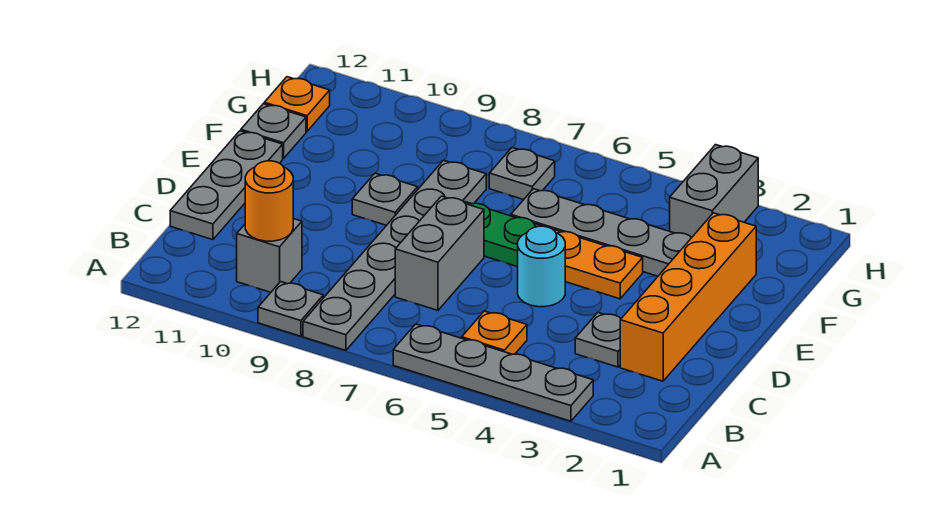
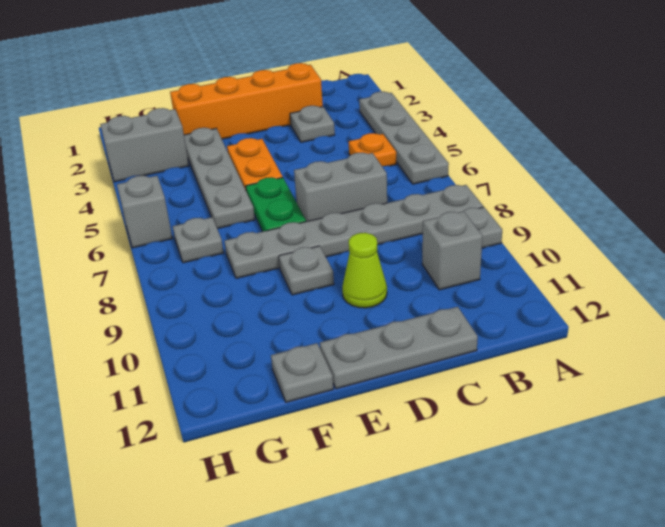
orange 1x1 round brick [245,161,293,241] -> none
cyan 1x1 round brick [518,226,565,307] -> none
none -> lime 1x1 cone [342,233,387,308]
orange 1x1 plate [264,77,330,131] -> none
none -> grey 1x1 brick [117,176,172,248]

